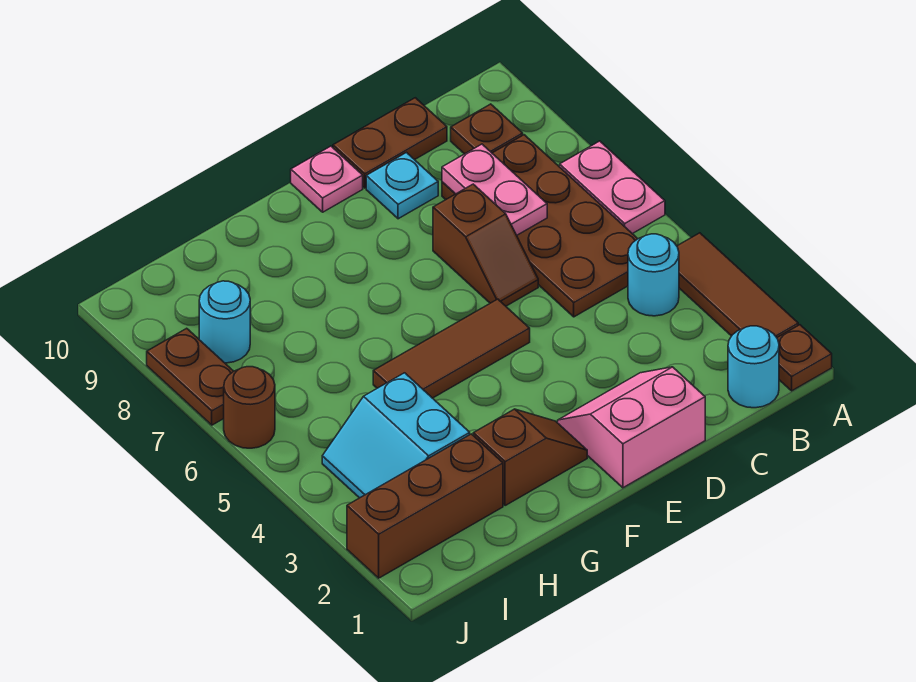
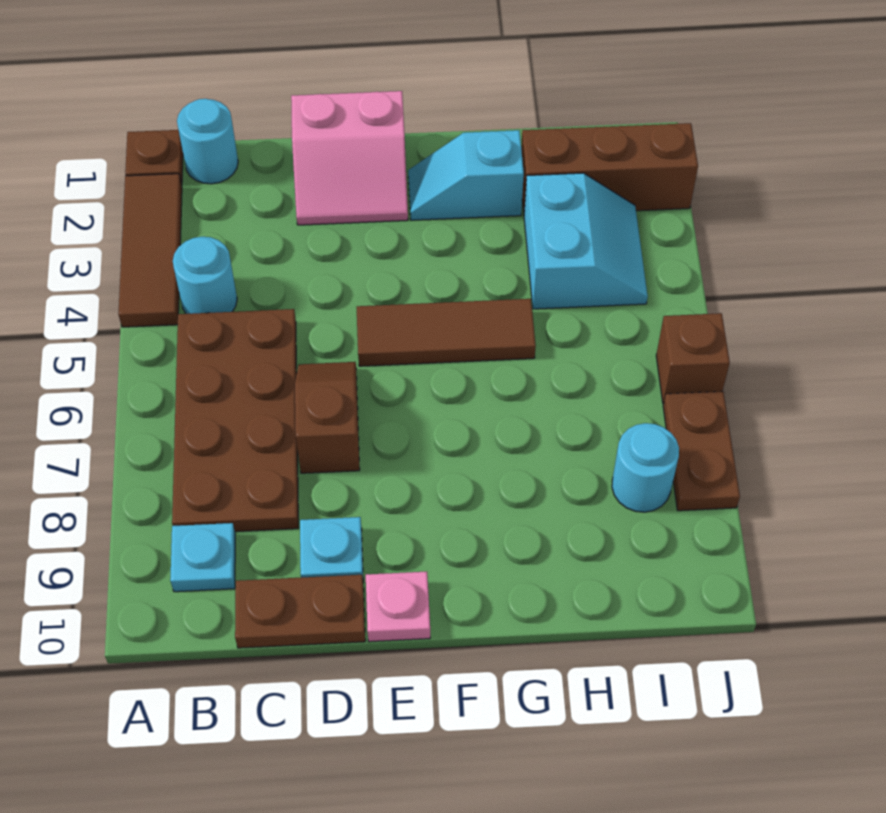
pink 1x2 plate [560,141,665,234] -> none
brown 1x1 plate [451,104,523,154] -> cyan 1x1 plate [170,523,235,592]
pink 1x2 plate [442,144,547,235] -> none
brown 1x2 slope [473,409,587,506] -> cyan 1x2 slope [408,130,524,220]
brown 1x1 round brick [224,367,275,448] -> brown 1x1 brick [656,313,730,404]

